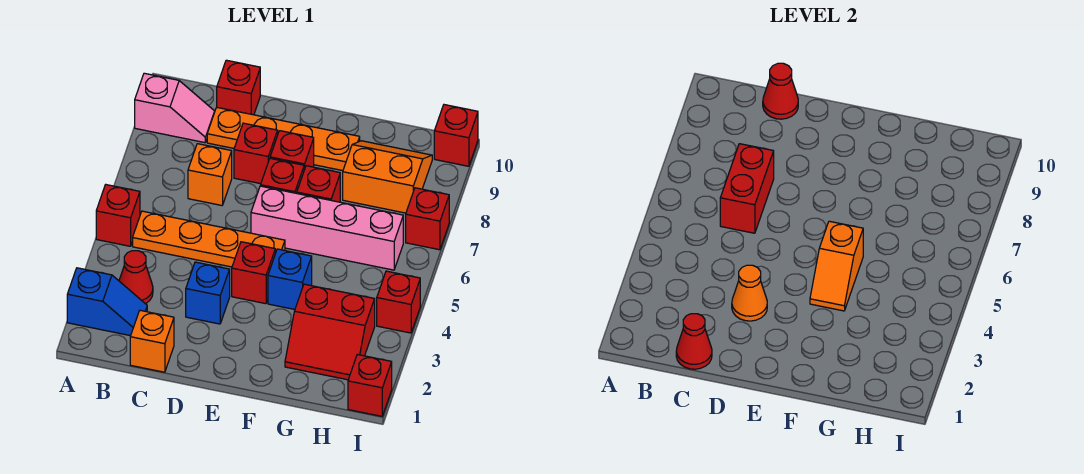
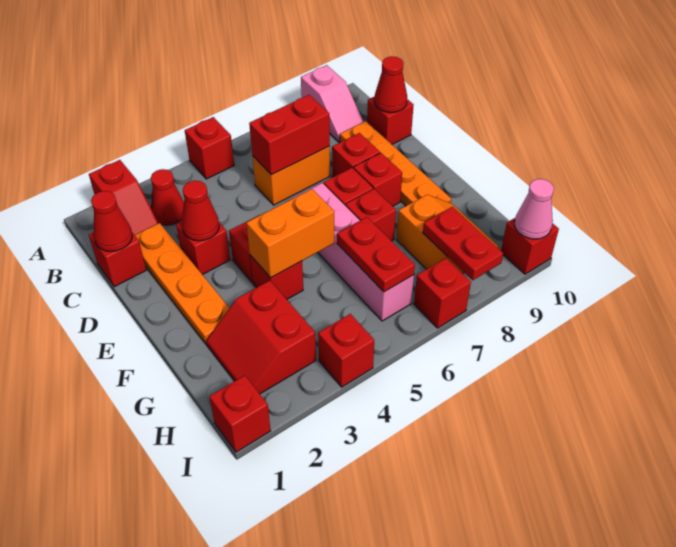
blue 1x2 slope [67,268,147,336] -> red 1x2 slope [89,160,158,235]
orange 1x4 plate [133,211,285,267] -> orange 1x4 plate moved to [135,223,229,344]
orange 1x1 brick [130,310,174,372] -> red 1x1 brick [89,232,146,287]
orange 1x1 brick [188,144,232,205] -> orange 1x2 brick [252,146,330,205]
blue 1x1 brick [186,262,230,324] -> red 1x1 brick [176,221,230,275]
orange 1x1 cone [732,265,767,321] -> red 1x1 cone [182,180,219,241]
blue 1x1 brick [268,249,312,309] -> red 1x1 brick [250,255,303,299]
orange 1x2 slope [810,221,863,311] -> orange 1x2 brick [246,189,334,278]
none -> red 1x2 plate [337,217,415,292]
none -> red 1x2 plate [423,207,503,280]
none -> pink 1x1 cone [515,179,554,239]

